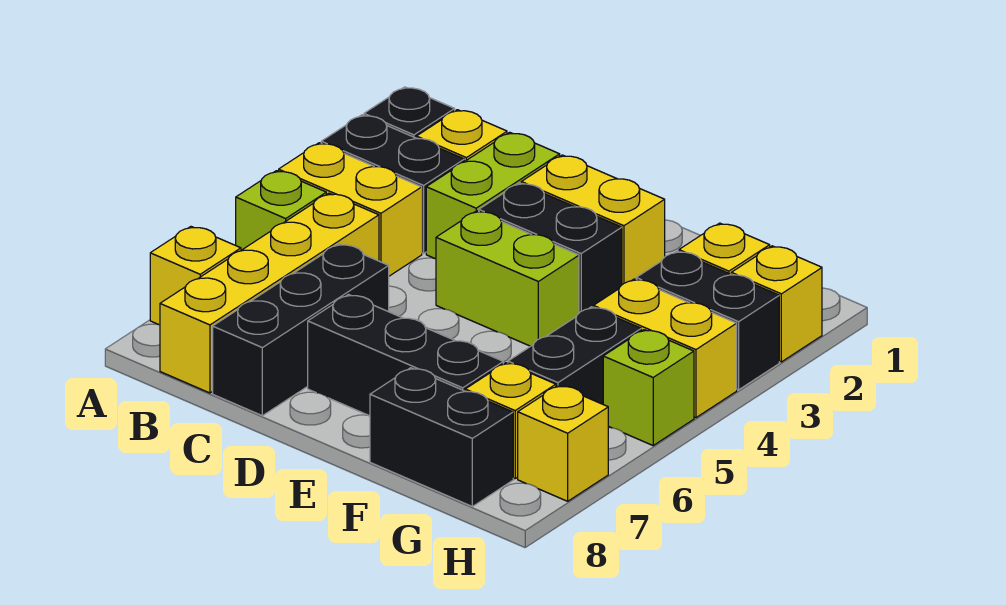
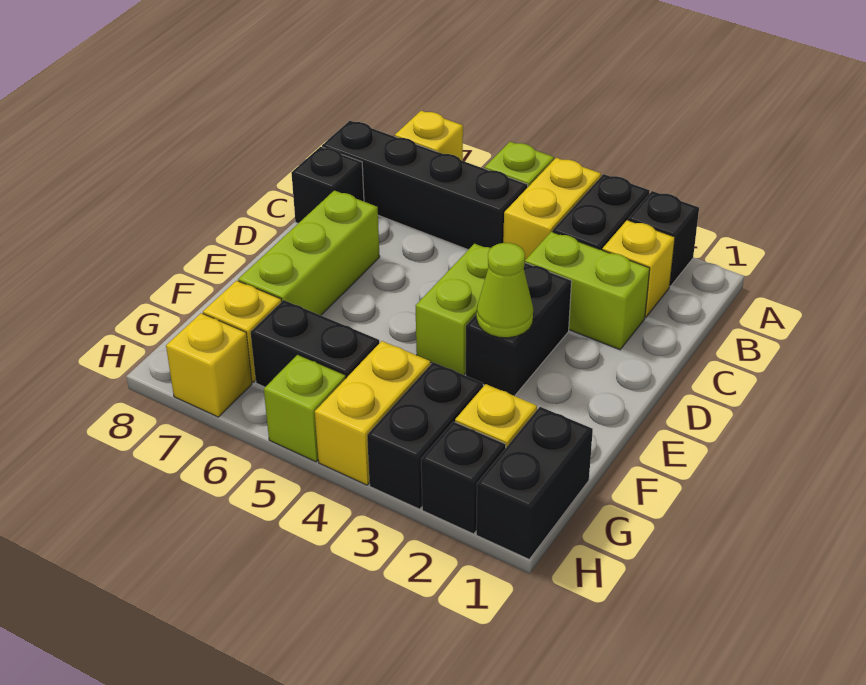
yellow 1x4 brick [160,193,379,393] -> black 1x4 brick [322,121,528,250]
black 1x3 brick [213,244,389,416] -> black 1x1 brick [291,147,364,223]
yellow 1x2 brick [521,155,665,285] -> none
black 1x3 brick [308,295,503,416] -> lime 1x3 brick [238,190,380,315]
none -> lime 1x1 cone [477,243,533,338]
black 1x2 brick [370,368,513,506] -> black 1x2 brick moved to [476,407,593,559]
yellow 1x1 brick [731,246,822,362] -> black 1x1 brick [421,422,506,534]

